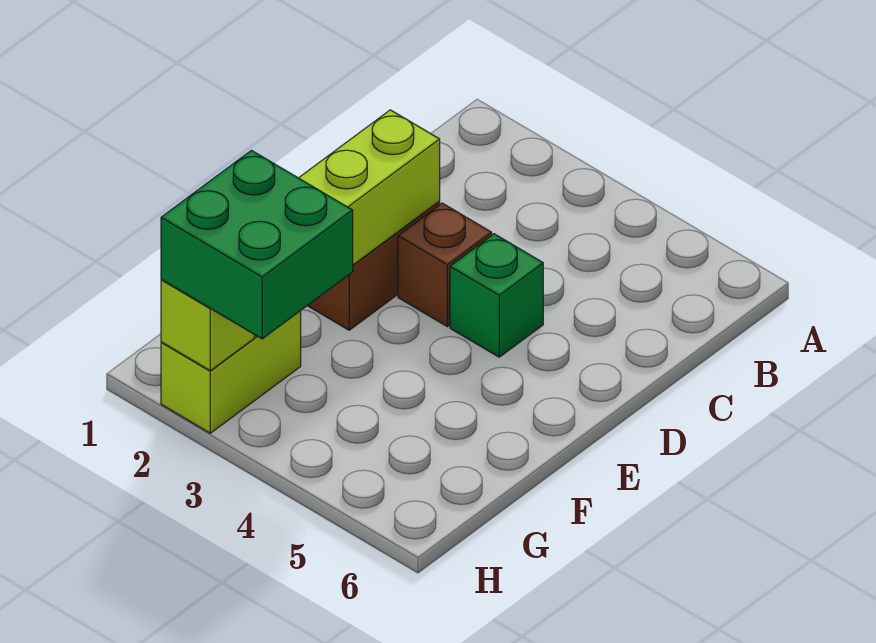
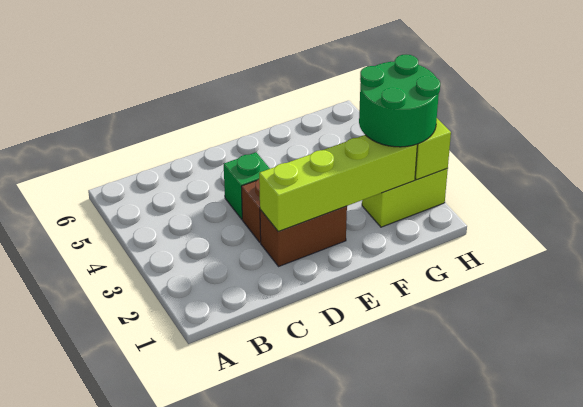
green 2x2 brick [161,150,353,339] -> green 2x2 round brick [359,55,440,147]

